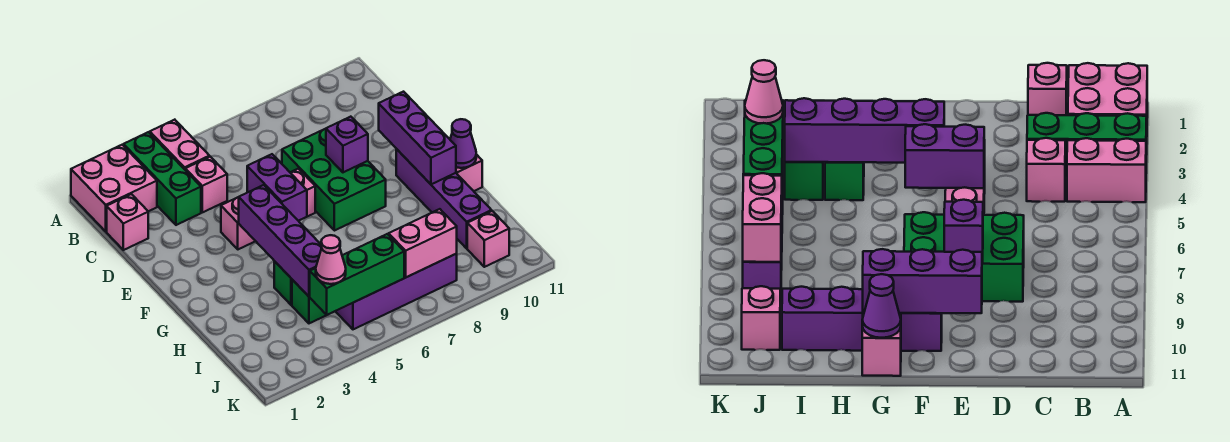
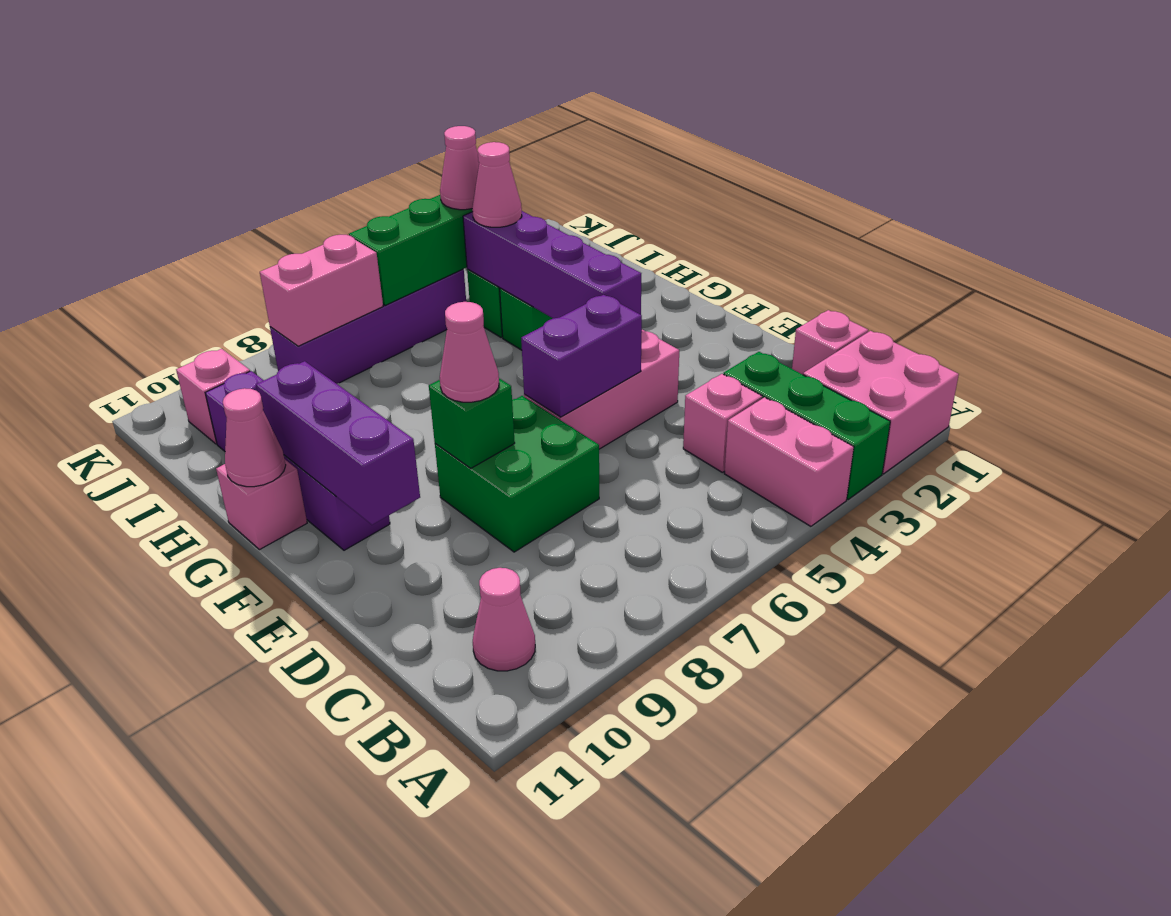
none -> pink 1x1 cone [473,568,535,671]
green 2x3 brick [282,129,386,231] -> green 2x2 brick [435,396,599,552]
purple 1x2 brick [247,154,307,221] -> purple 1x2 brick turned to [521,295,642,417]
purple 1x1 brick [326,117,368,172] -> green 1x1 brick [429,378,515,468]
none -> pink 1x1 cone [440,302,499,402]
purple 1x1 cone [450,119,476,168] -> pink 1x1 cone [223,388,286,487]
none -> pink 1x1 cone [472,142,522,227]

